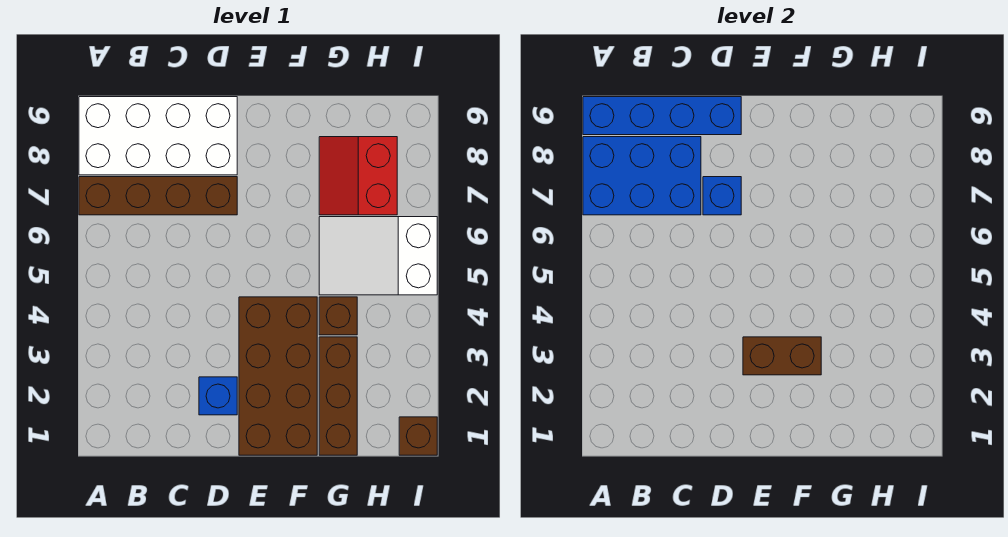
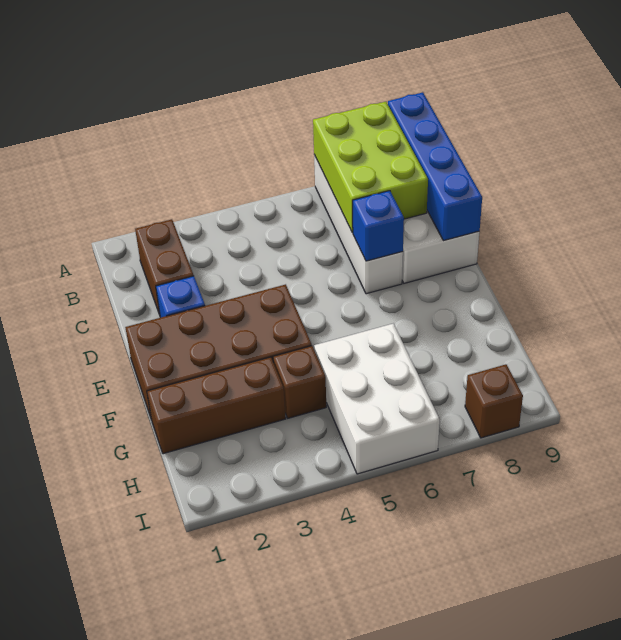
brown 1x4 brick [79,177,237,215] -> white 1x4 brick [314,155,403,294]
blue 2x3 brick [583,137,701,215] -> lime 2x3 brick [313,102,428,233]
brown 1x2 brick [743,337,821,375] -> brown 1x2 brick moved to [135,219,194,315]
white 2x3 slope [319,217,437,295] -> white 2x3 brick [314,324,440,474]
red 2x2 slope [319,137,397,215] -> none
brown 1x1 brick [399,417,437,455] -> brown 1x1 brick moved to [465,364,523,438]

